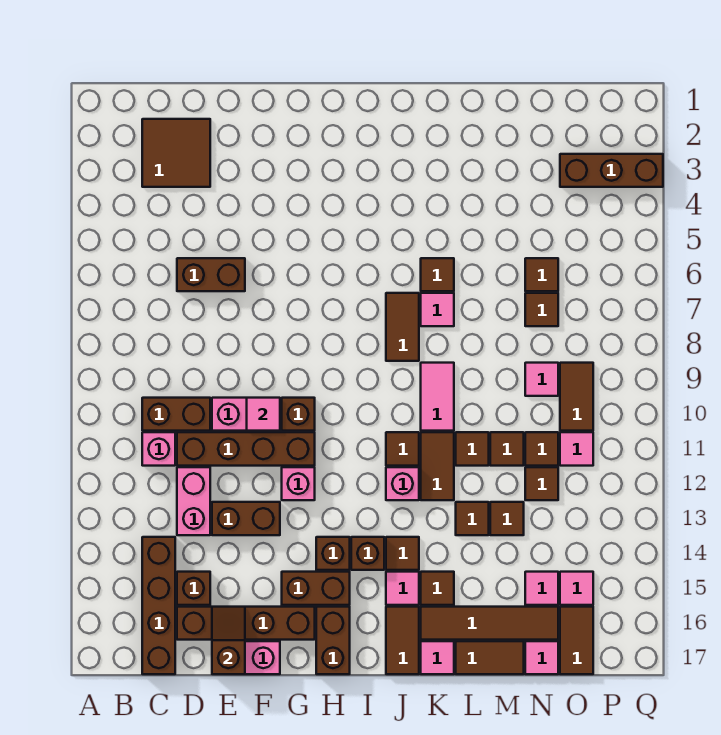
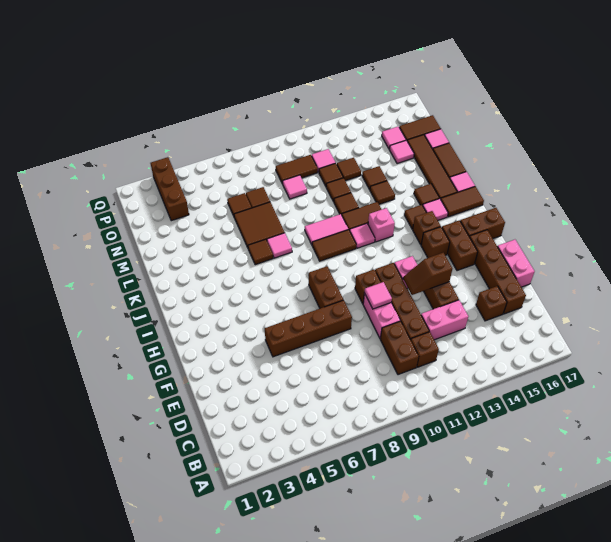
brown 2x2 tile [142,119,210,187] -> brown 2x2 tile moved to [234,202,285,248]
pink 1x1 brick [142,432,175,466] -> brown 1x1 brick [411,332,439,367]
brown 1x4 brick [142,537,175,674] -> brown 1x4 brick moved to [265,300,352,357]
brown 1x2 brick [177,258,245,291] -> brown 1x2 brick moved to [309,266,343,308]
brown 1x2 slope [212,607,245,674] -> brown 1x2 slope moved to [403,253,452,295]
brown 1x2 tile [386,293,419,361] -> brown 1x2 tile moved to [312,230,356,261]
brown 1x1 tile [386,432,419,466] -> pink 1x1 tile [350,223,375,248]

